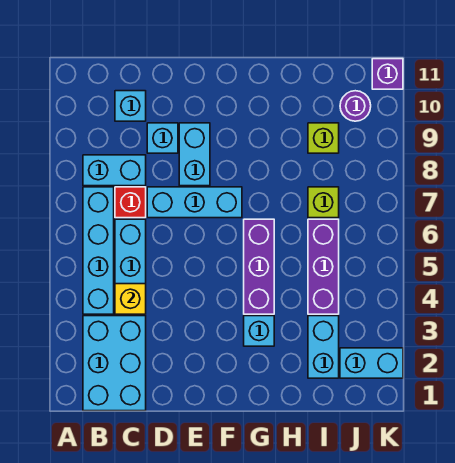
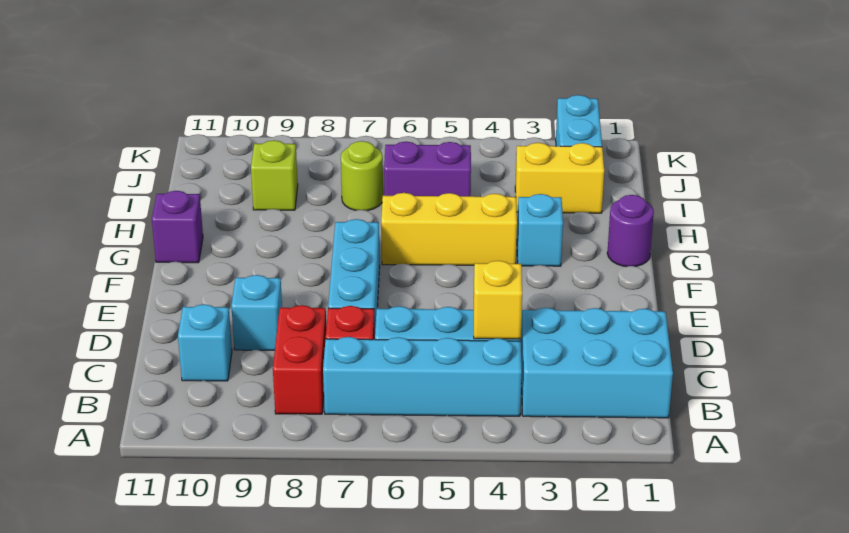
cyan 1x2 brick [83,155,146,186] -> red 1x2 brick [273,305,326,414]
cyan 1x2 brick [179,123,210,186] -> none
purple 1x3 brick [244,219,274,314] -> yellow 1x3 brick [381,193,517,265]
cyan 1x2 brick [308,316,339,378] -> yellow 1x2 brick [515,143,604,213]
purple 1x3 brick [308,219,339,314] -> purple 1x2 brick [384,142,471,196]
lime 1x1 brick [308,187,339,218] -> lime 1x1 round brick [341,141,383,211]
purple 1x1 round brick [340,91,371,121] -> purple 1x1 round brick moved to [607,195,654,267]
purple 1x1 brick [372,59,403,89] -> purple 1x1 brick moved to [152,191,203,263]

